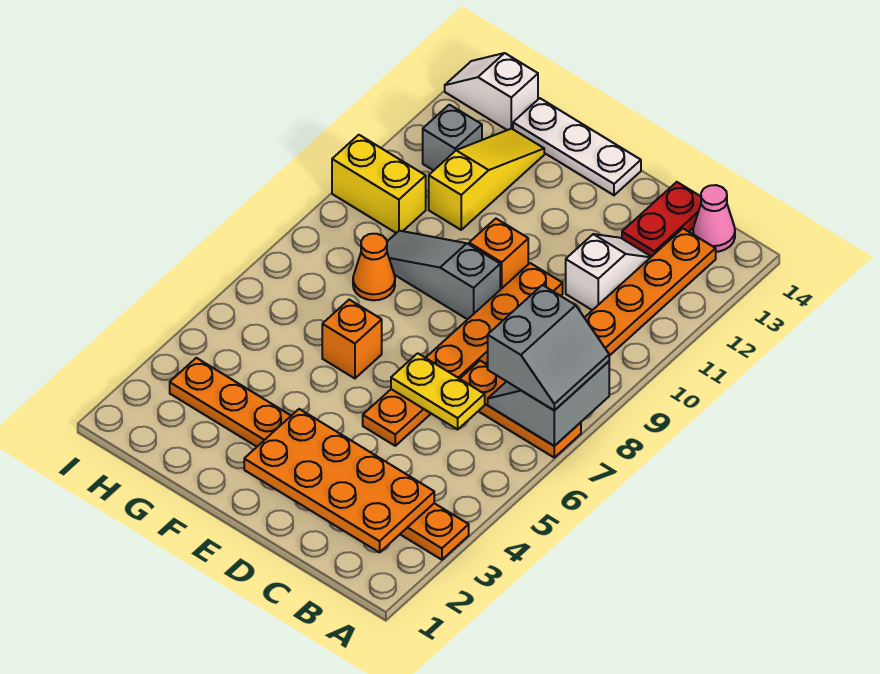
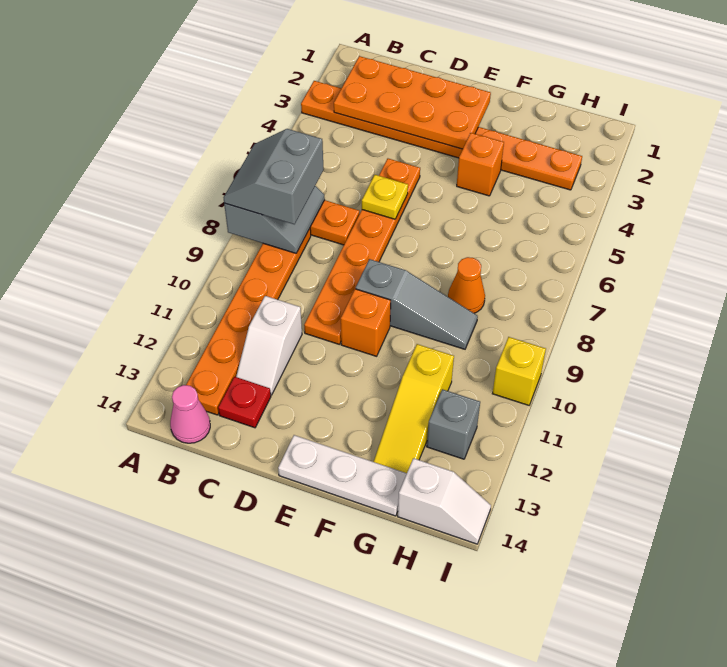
yellow 1x2 plate [391,353,485,429] -> yellow 1x1 plate [362,175,408,219]
red 1x2 plate [622,182,701,257] -> red 1x1 plate [218,377,271,428]
orange 1x1 brick [322,300,382,378] -> orange 1x1 brick moved to [457,133,504,196]
yellow 1x2 brick [332,135,426,233] -> yellow 1x1 brick [492,337,546,405]

